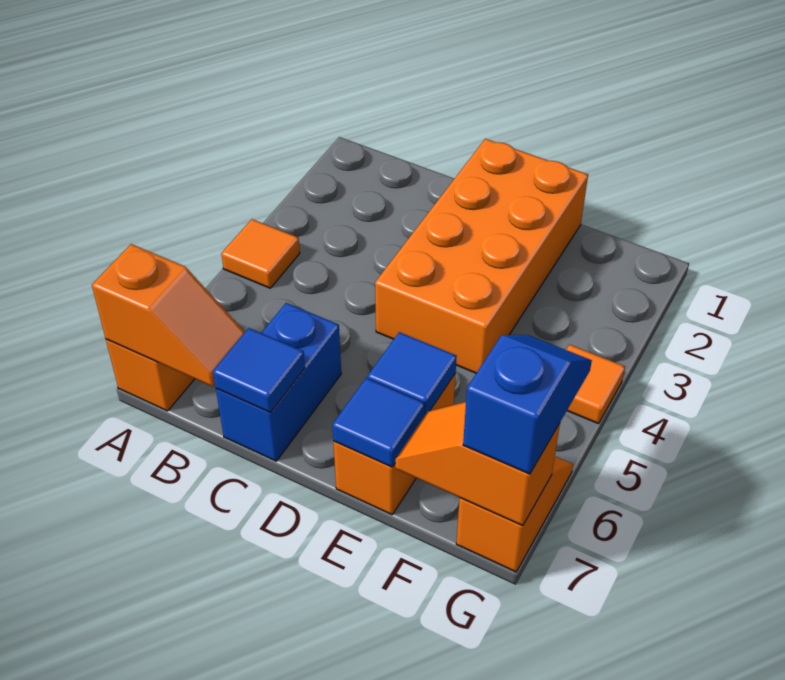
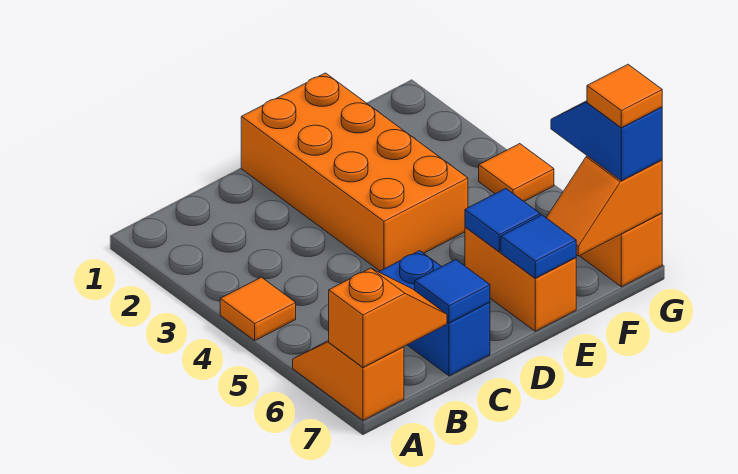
none -> orange 1x1 tile [587,64,662,128]

